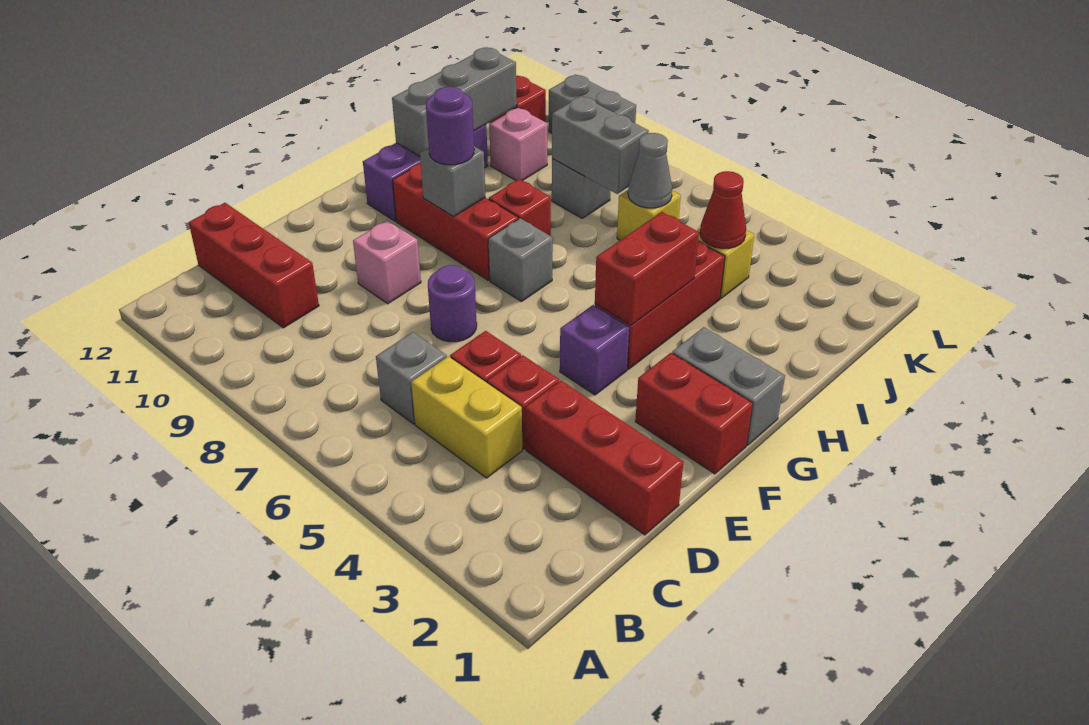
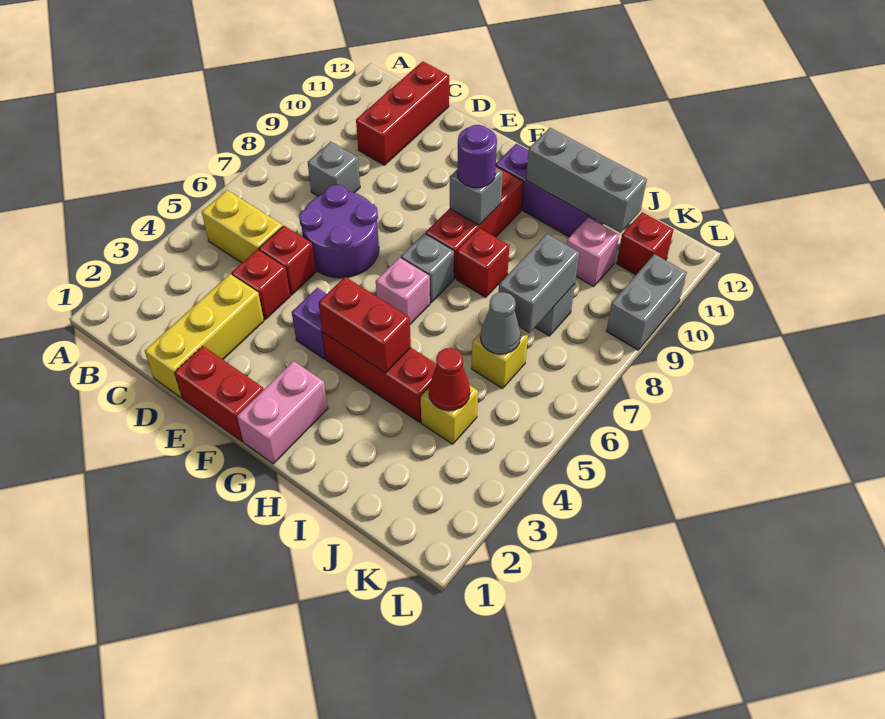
yellow 1x2 brick [411,356,522,478] -> yellow 1x2 brick turned to [202,190,283,263]
grey 1x1 brick [376,332,447,424] -> grey 1x1 brick moved to [308,142,360,196]
red 1x3 brick [525,381,683,535] -> yellow 1x3 brick [145,274,264,398]
purple 1x1 round brick [428,265,477,342] -> purple 2x2 round brick [299,185,379,278]
pink 1x1 brick [353,220,421,304] -> pink 1x1 brick moved to [376,257,430,324]
red 1x2 brick [635,353,753,474] -> red 1x2 brick turned to [175,346,264,441]
grey 1x2 brick [672,327,785,445] -> pink 1x2 brick [237,361,328,464]

